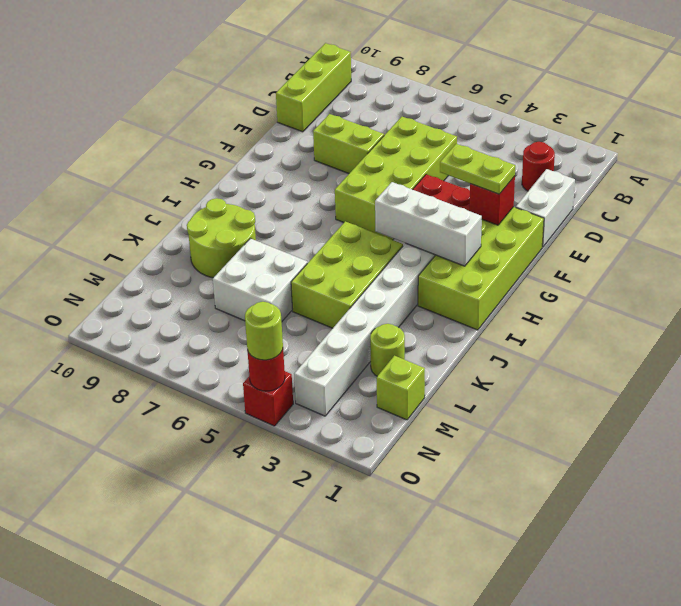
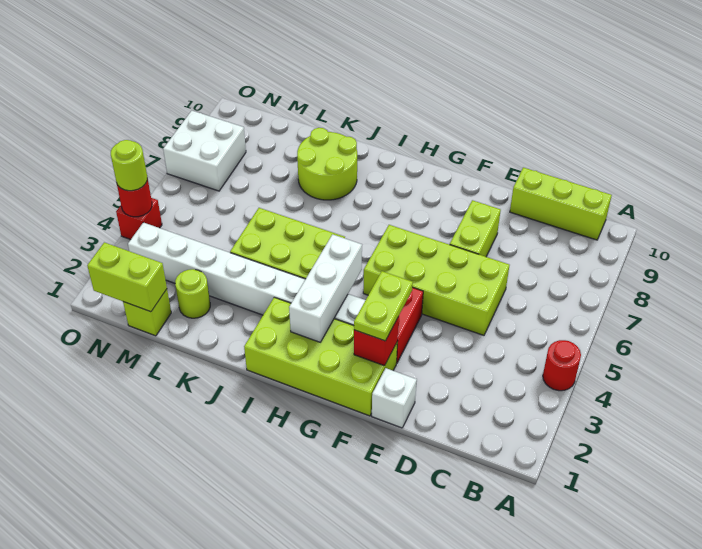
red 1x1 round brick [522,142,555,191] -> red 1x1 round brick moved to [543,340,581,391]
white 1x2 brick [516,169,575,247] -> white 1x1 brick [372,368,417,428]
white 2x2 brick [213,238,307,321] -> white 2x2 brick moved to [163,111,246,191]
none -> lime 1x2 brick [87,242,167,312]

